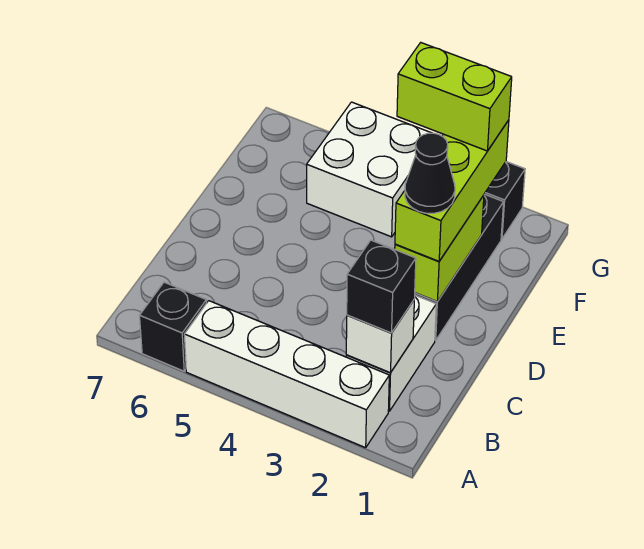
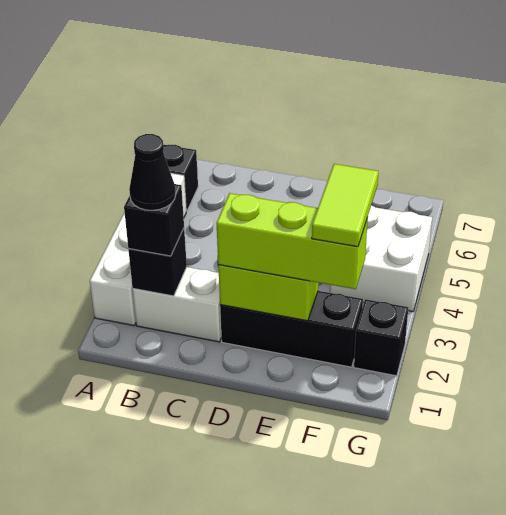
white 1x1 brick [346,300,414,373] -> black 1x1 brick [128,228,187,296]
black 1x1 cone [405,133,455,213] -> black 1x1 cone moved to [129,134,176,210]
lime 1x2 brick [397,43,512,151] -> lime 1x2 tile [312,164,378,247]

